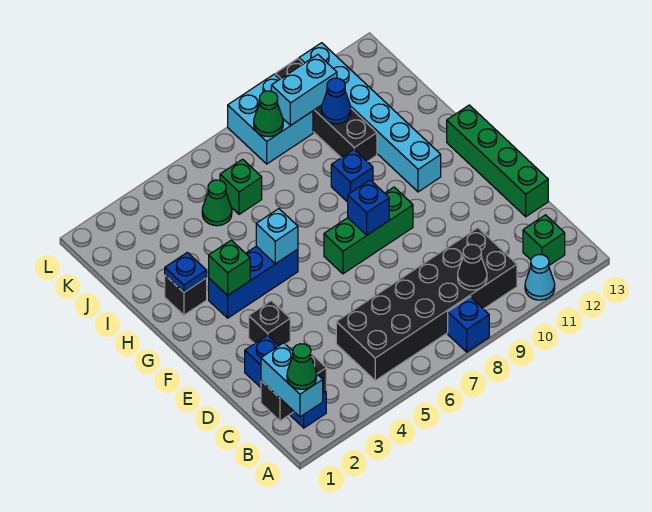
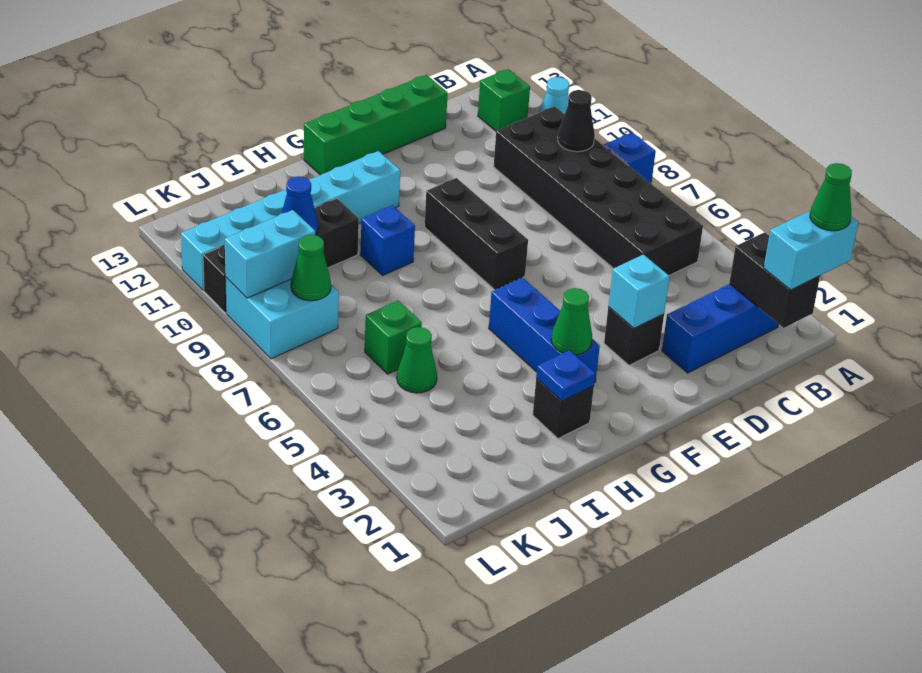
green 1x3 brick [324,187,413,274] -> black 1x3 brick [425,178,528,290]
blue 1x1 brick [348,180,389,235] -> none
green 1x1 brick [209,240,250,295] -> green 1x1 cone [551,288,592,355]
cyan 1x1 brick [256,209,298,264] -> cyan 1x1 brick moved to [608,254,669,328]
cyan 1x2 brick [271,55,337,125] -> cyan 1x2 brick turned to [225,210,315,298]

